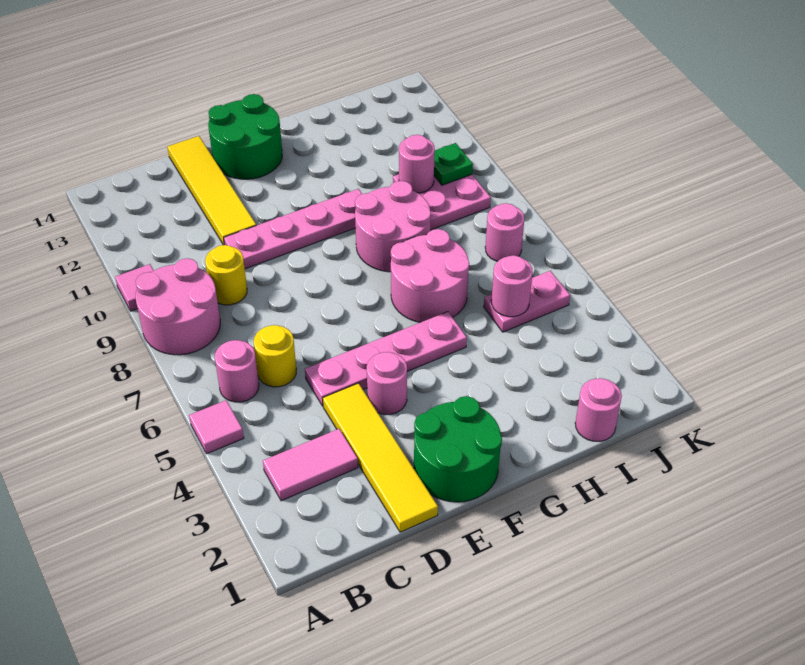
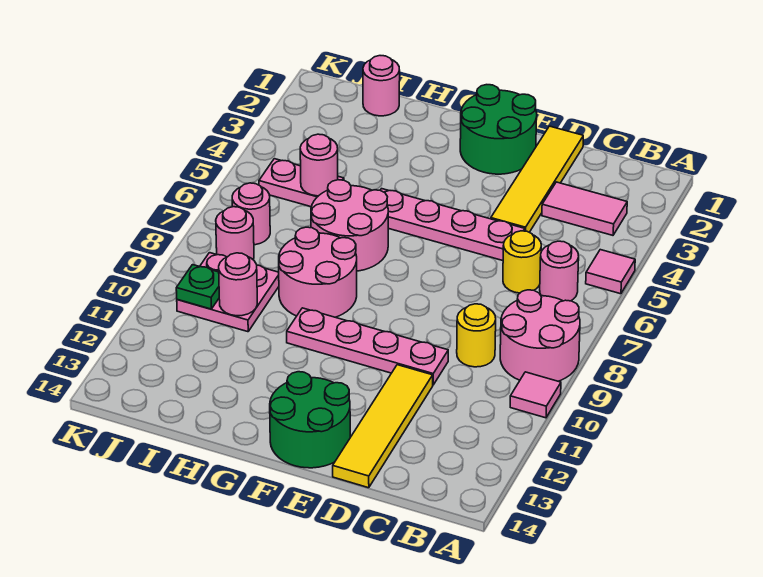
pink 1x1 round brick [367,352,407,415] -> pink 1x1 round brick moved to [216,207,254,259]

